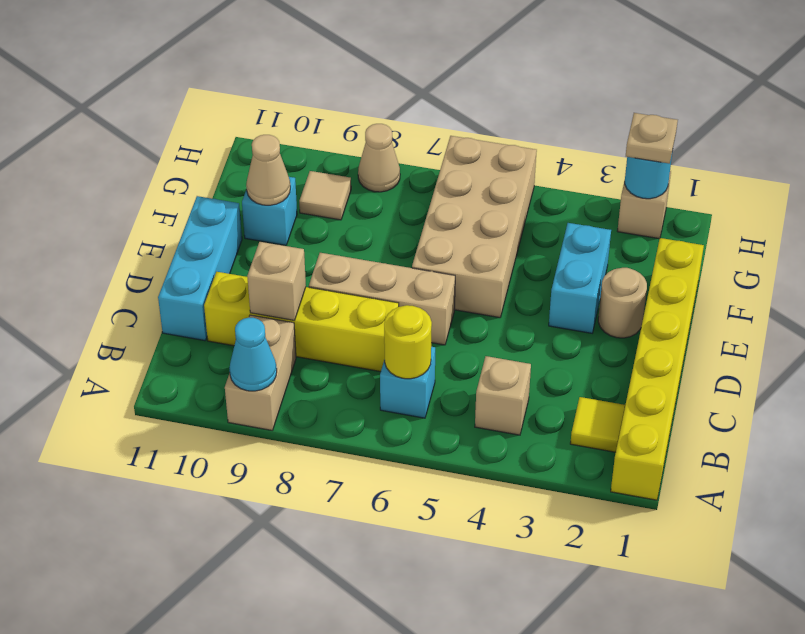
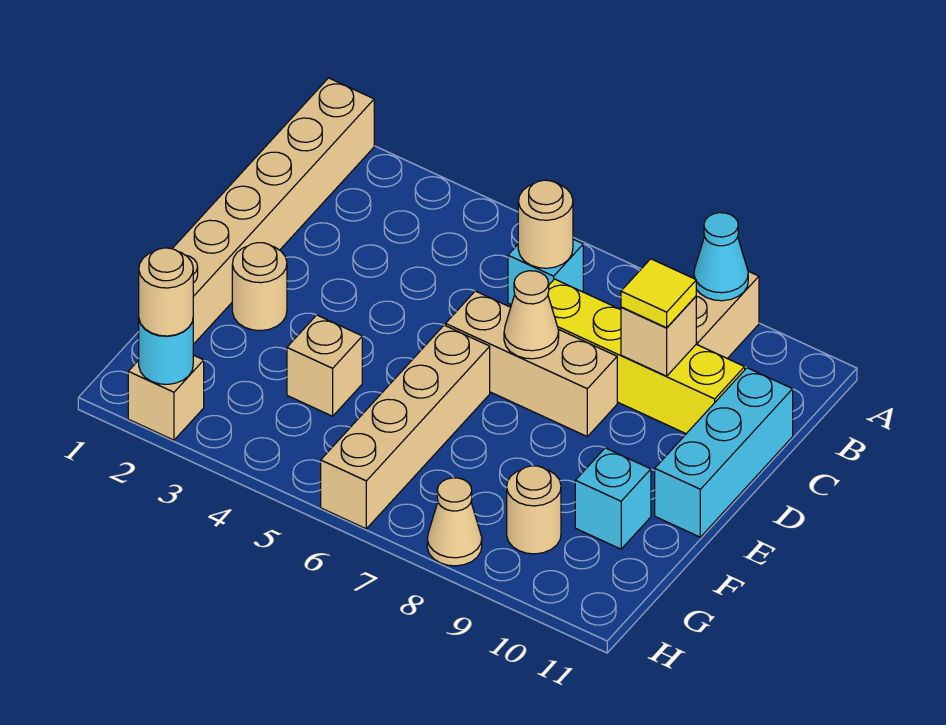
yellow 1x6 brick [611,238,704,500] -> tan 1x6 brick [172,78,374,344]
yellow 1x1 tile [570,397,625,452] -> yellow 1x1 tile moved to [621,259,696,328]
tan 1x1 brick [475,356,531,435] -> tan 1x1 brick moved to [287,315,362,416]
yellow 1x1 round brick [384,305,432,379] -> tan 1x1 round brick [518,180,573,268]
cyan 1x2 brick [549,223,611,333] -> none
tan 2x4 brick [412,136,537,318] -> tan 1x4 brick [321,325,490,529]
tan 1x1 cone [246,135,290,205] -> tan 1x1 cone moved to [504,271,559,359]
tan 1x1 tile [299,171,351,220] -> tan 1x1 round brick [507,466,561,554]
tan 1x1 plate [626,113,678,163] -> tan 1x1 round brick [139,248,193,336]

